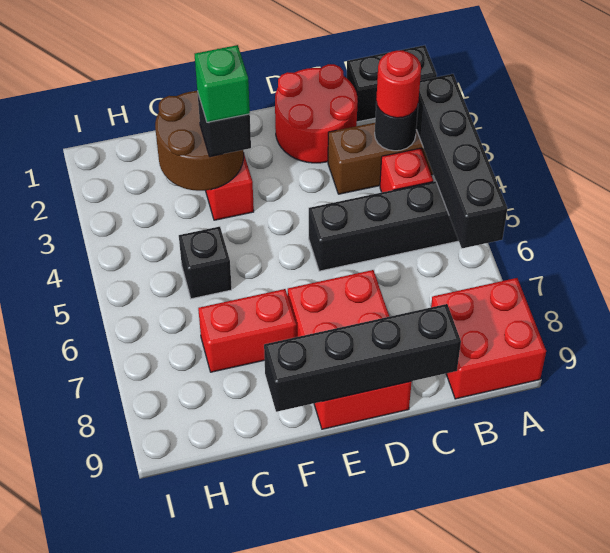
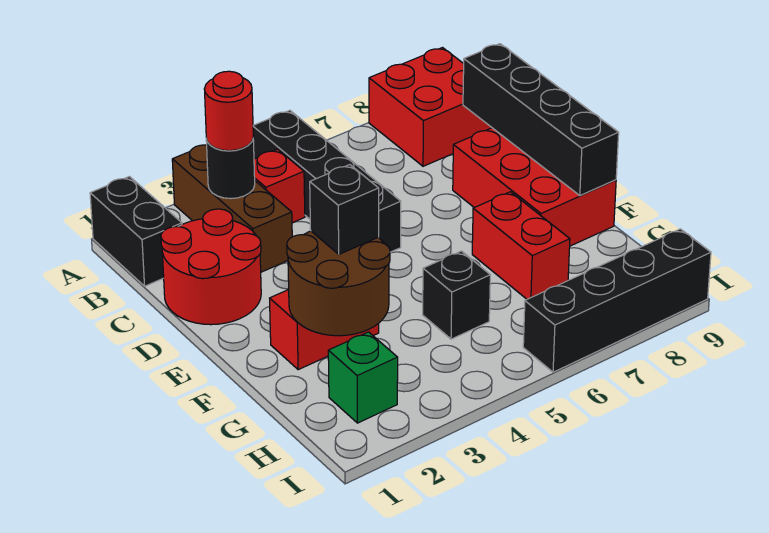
black 1x4 brick [416,74,507,248] -> black 1x4 brick moved to [523,229,711,372]
red 2x3 brick [288,270,412,429] -> red 2x3 brick turned to [453,128,616,246]
green 1x1 brick [195,45,250,122] -> green 1x1 brick moved to [328,332,398,423]

